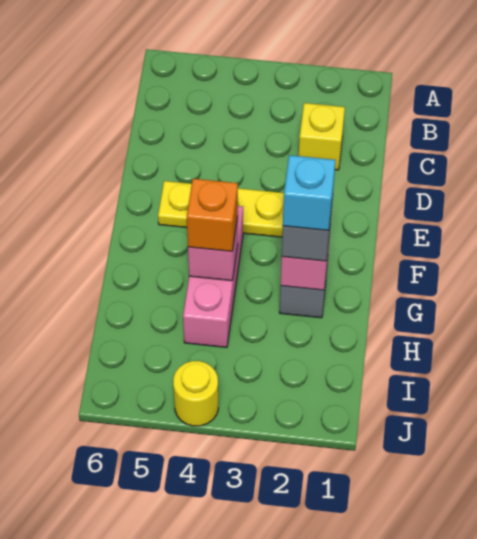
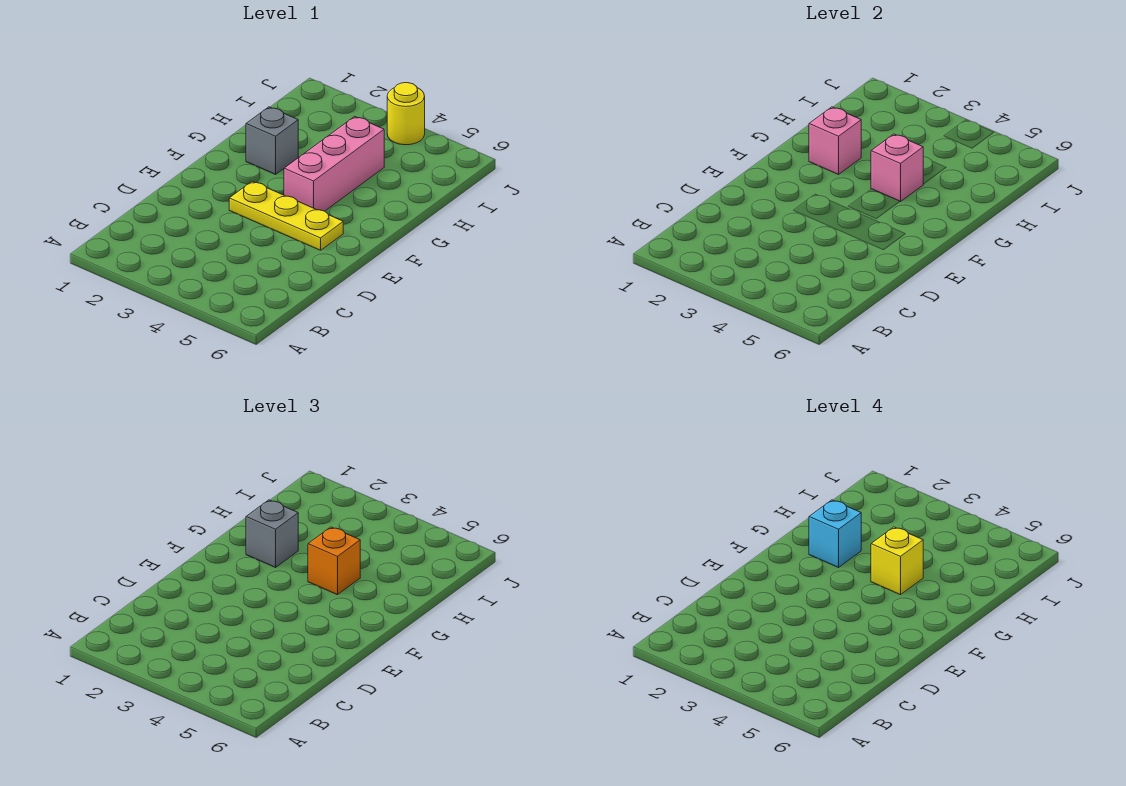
yellow 1x1 brick [299,103,345,170] -> yellow 1x1 brick moved to [871,527,923,595]

